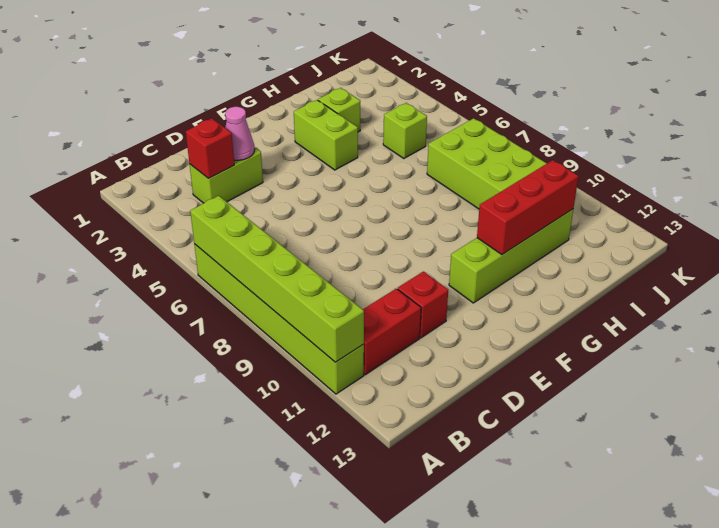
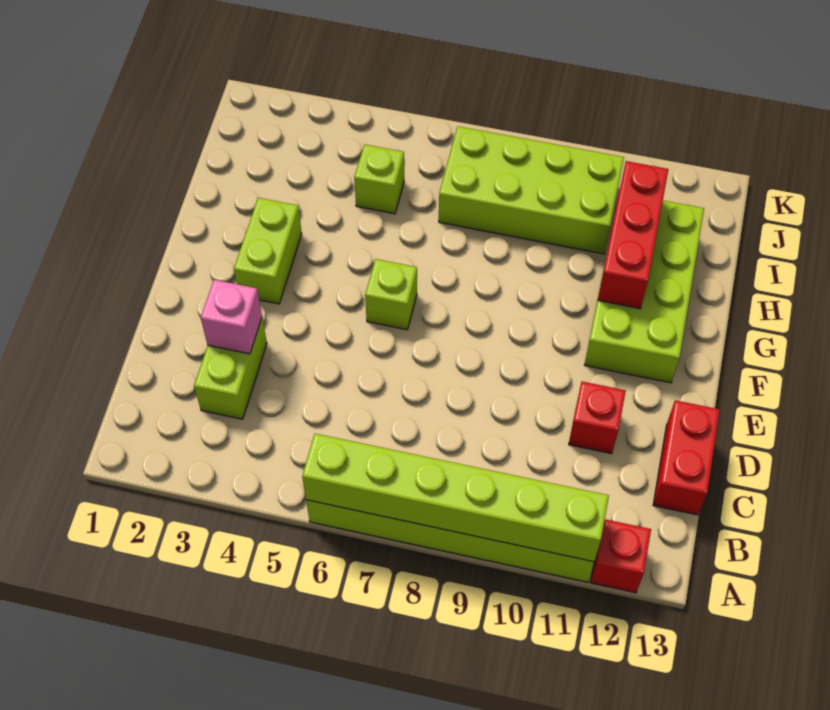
red 1x2 brick [363,289,421,375] -> red 1x2 brick moved to [653,400,720,515]
red 1x1 brick [186,119,234,178] -> red 1x1 brick moved to [591,519,651,593]
pink 1x1 cone [225,107,255,160] -> pink 1x1 brick [201,280,262,354]
lime 1x4 brick [449,209,573,303] -> lime 2x4 brick [585,201,704,383]
lime 1x2 brick [294,100,358,170] -> lime 1x2 brick turned to [234,198,302,304]
lime 1x1 brick [318,88,360,132] -> lime 1x1 brick moved to [365,259,417,330]

